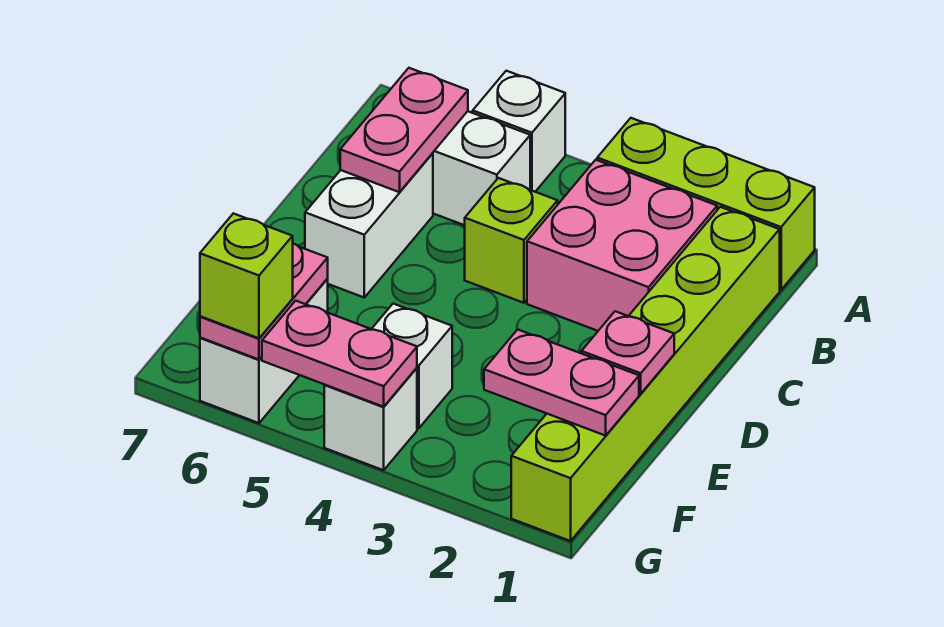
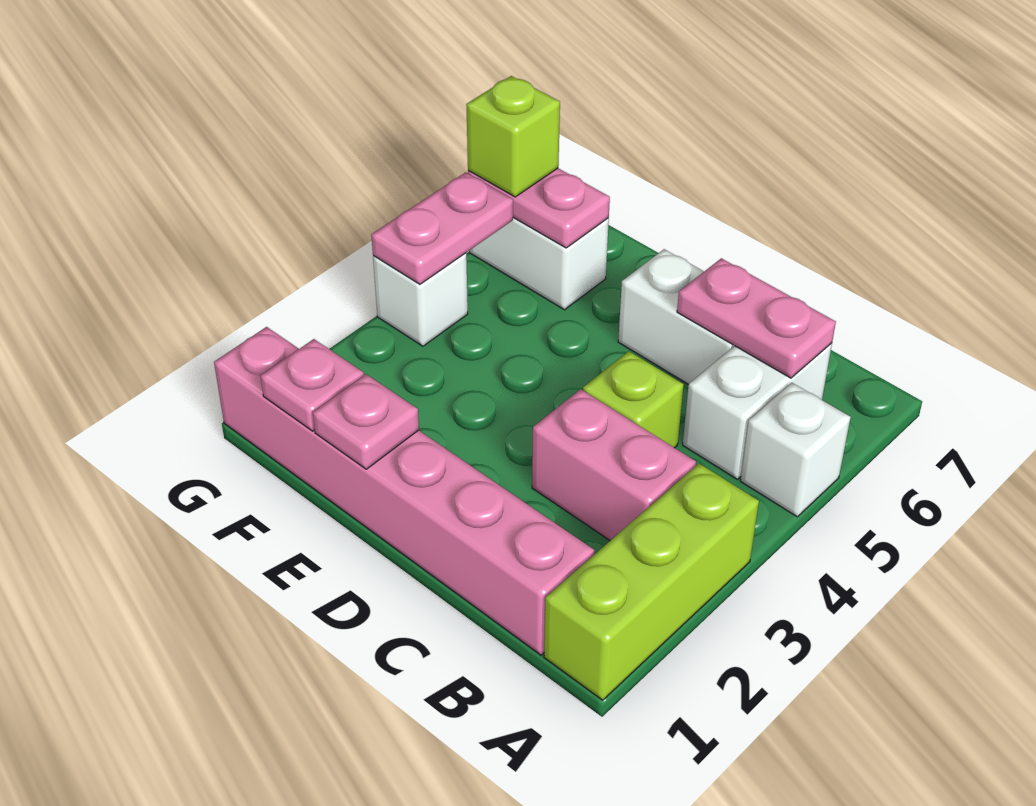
lime 1x6 brick [511,207,780,541] -> pink 1x6 brick [214,327,594,655]
pink 2x2 brick [527,160,717,331] -> pink 1x2 brick [532,389,696,541]
pink 1x2 plate [484,329,639,436] -> pink 1x1 plate [261,339,364,431]
white 1x1 brick [372,304,452,428] -> none

